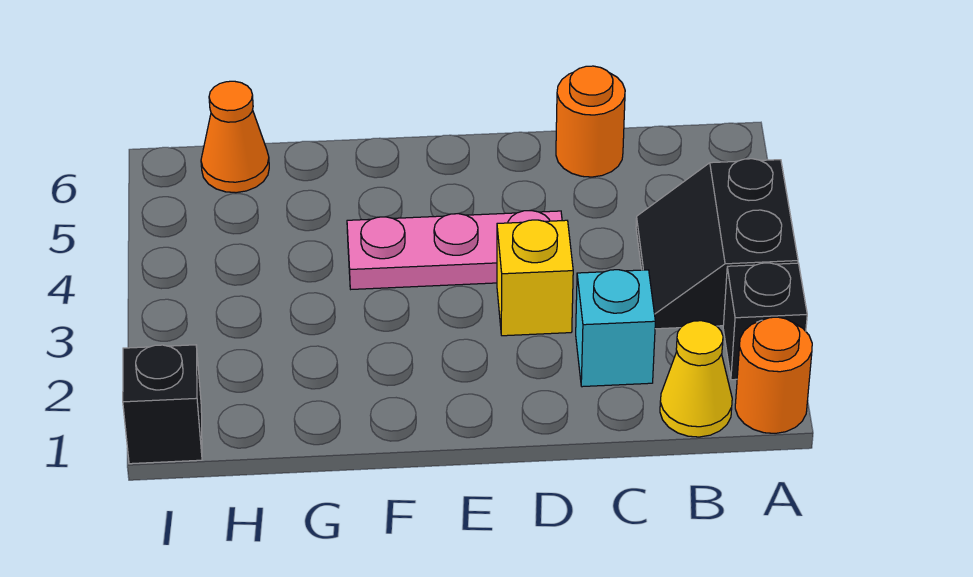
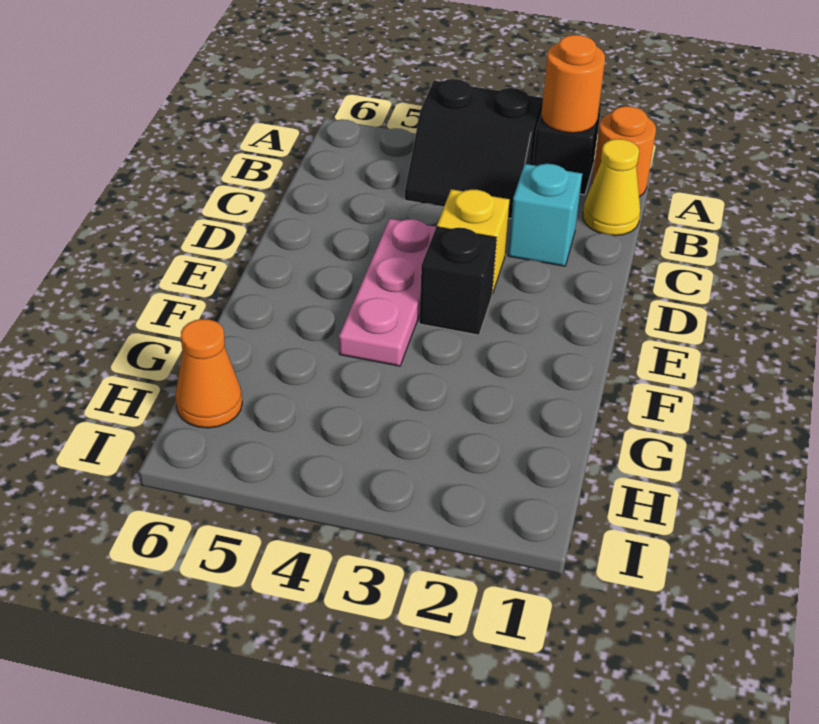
orange 1x1 round brick [556,66,625,177] -> orange 1x1 round brick moved to [541,35,605,133]
black 1x1 brick [123,345,202,464] -> black 1x1 brick moved to [419,227,497,335]

